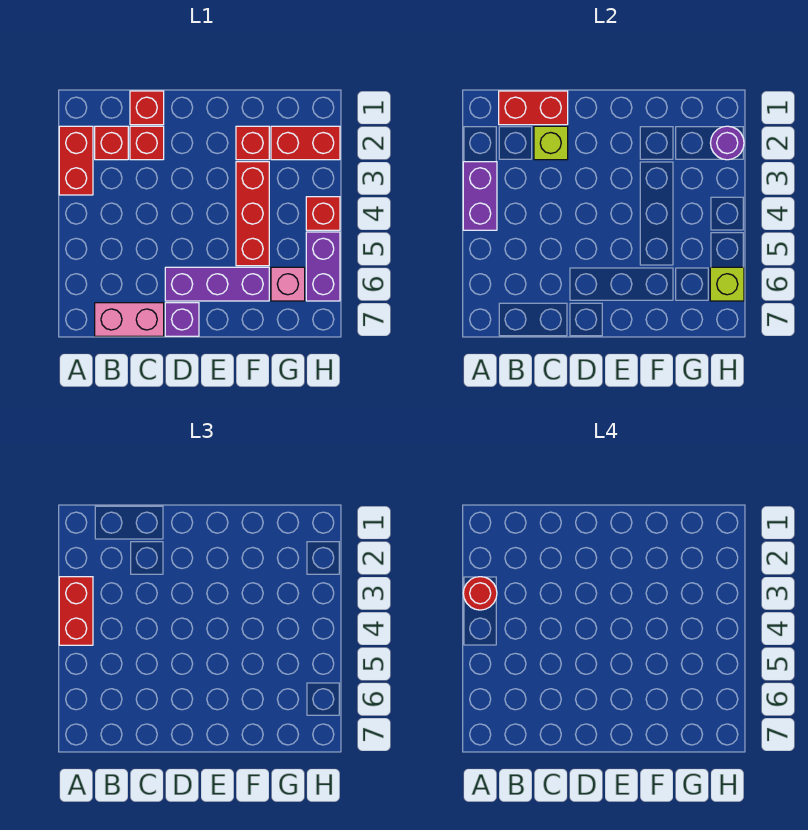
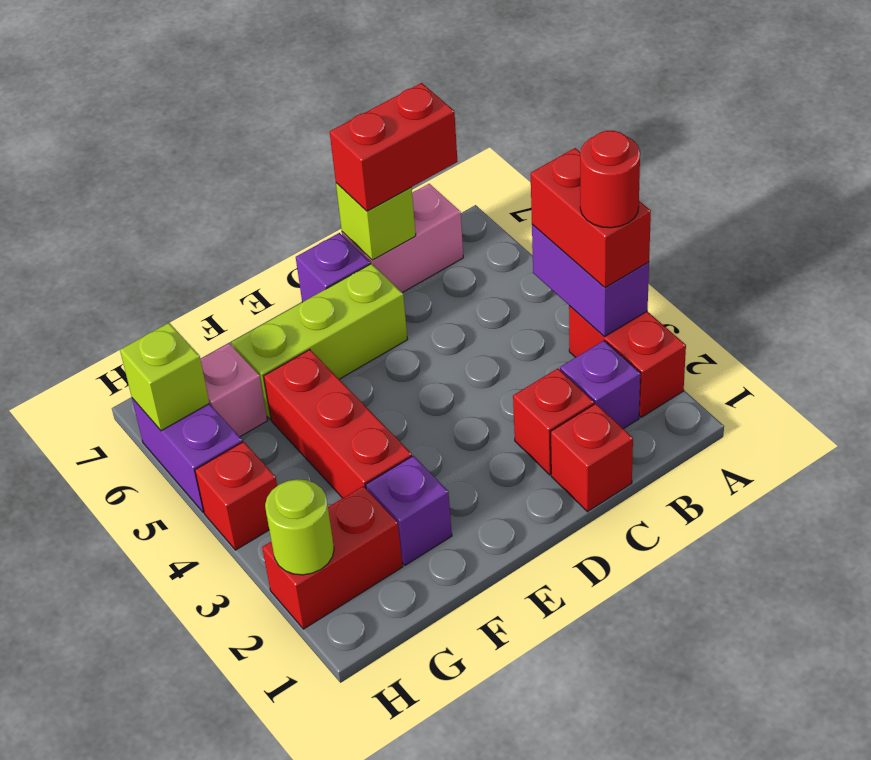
red 1x2 brick [499,91,568,125] -> red 1x2 brick moved to [330,83,458,211]
red 1x1 brick [95,126,128,160] -> purple 1x1 brick [560,341,640,429]
lime 1x1 brick [534,126,568,160] -> lime 1x1 brick moved to [336,183,416,260]
purple 1x3 brick [165,267,269,301] -> lime 1x3 brick [232,264,408,419]
red 1x1 brick [236,126,269,160] -> purple 1x1 brick [366,456,452,565]
purple 1x1 round brick [711,126,744,160] -> lime 1x1 round brick [265,479,334,575]

